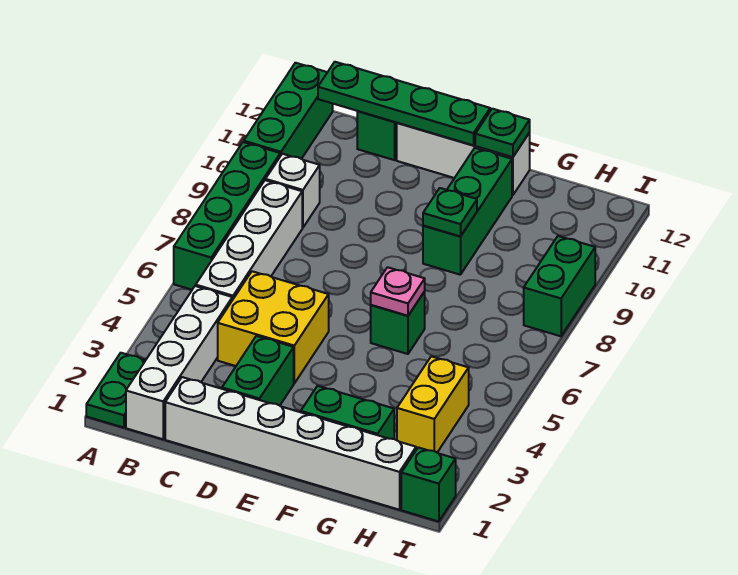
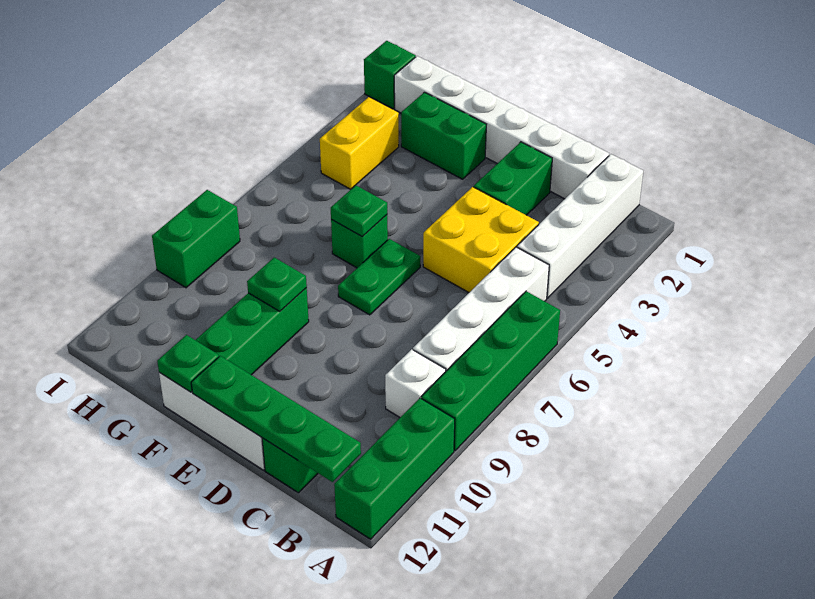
green 1x2 plate [86,353,146,428] -> green 1x2 plate moved to [338,239,420,315]
pink 1x1 plate [371,267,425,316] -> green 1x1 plate [331,185,387,237]

